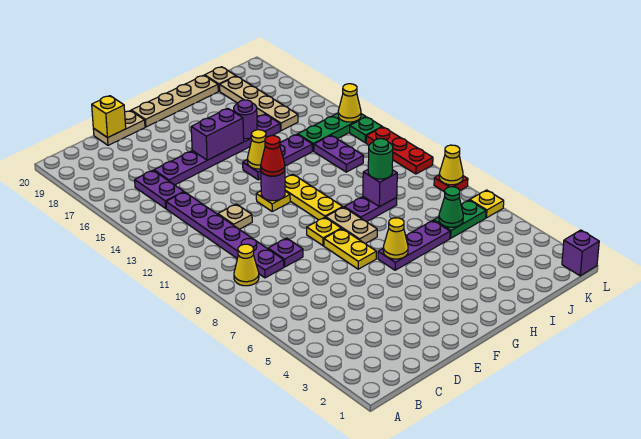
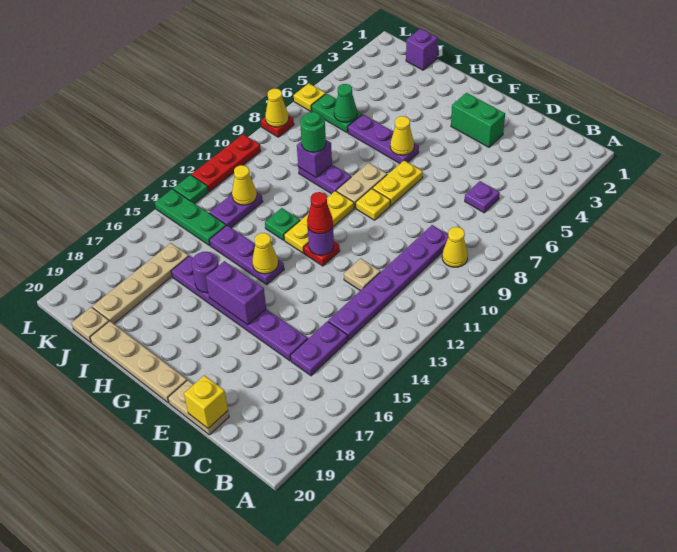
purple 1x1 plate [268,238,303,267] -> purple 1x1 plate moved to [465,181,500,213]
none -> green 1x2 brick [451,93,505,147]
yellow 1x1 plate [256,191,290,211] -> red 1x1 plate [304,242,340,266]
none -> green 1x1 plate [265,208,300,240]
purple 1x1 brick [562,230,599,276] -> purple 1x1 brick moved to [406,29,438,70]
yellow 1x1 cone [338,84,361,122] -> yellow 1x1 cone moved to [232,165,257,205]

